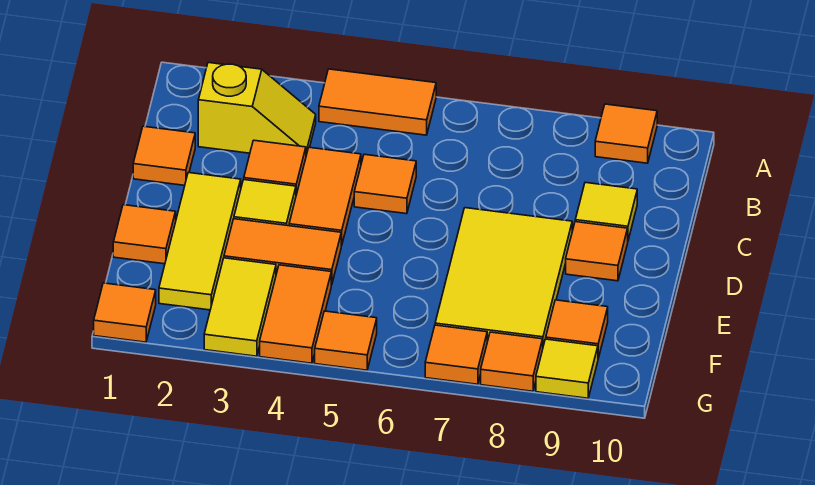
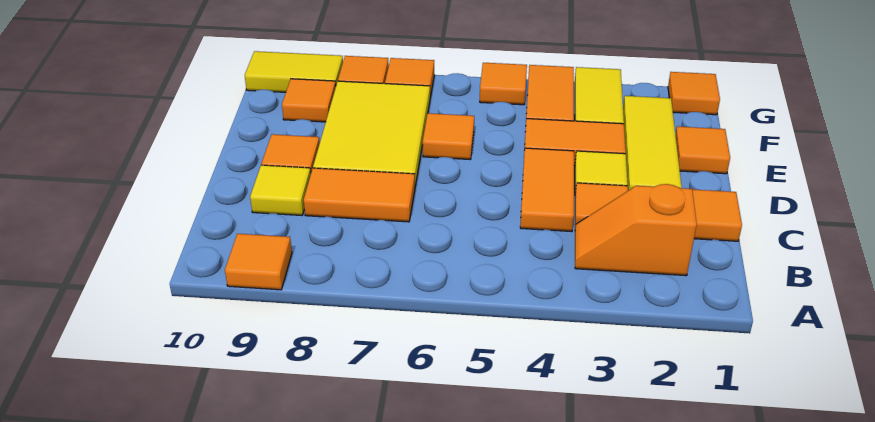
orange 1x2 tile [319,69,436,135] -> orange 1x2 tile moved to [304,168,415,222]
yellow 1x2 slope [198,63,316,155] -> orange 1x2 slope [575,184,697,276]
orange 1x1 tile [354,154,416,214] -> orange 1x1 tile moved to [423,113,474,159]
yellow 1x1 tile [536,339,598,398] -> yellow 1x2 tile [245,51,343,92]

